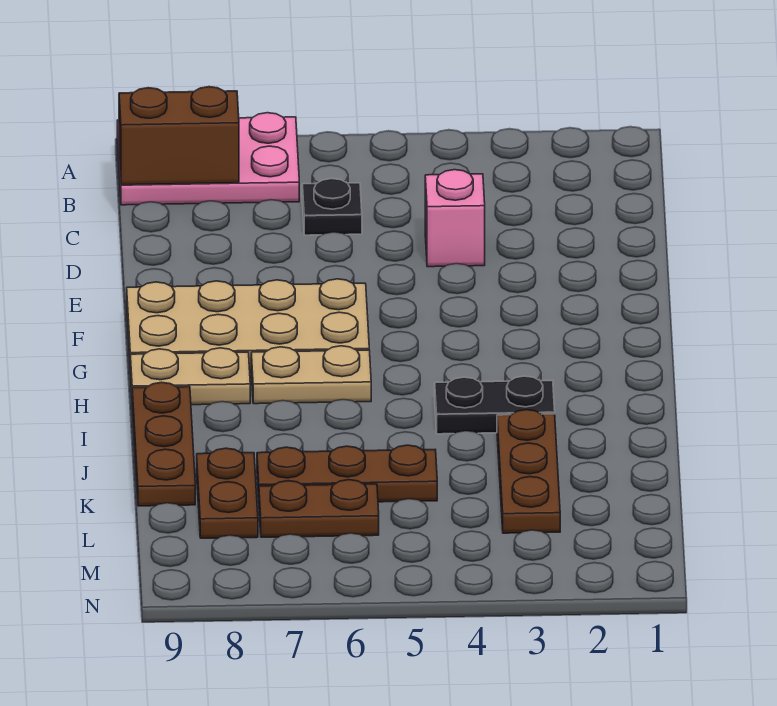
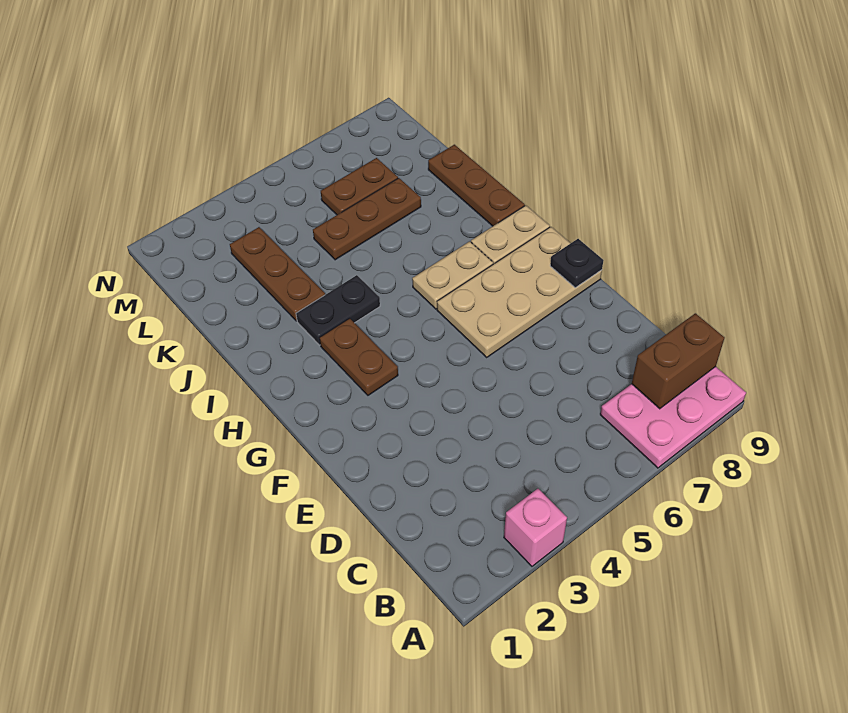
black 1x1 plate [302,179,362,235] -> black 1x1 plate moved to [550,239,604,288]
pink 1x1 brick [425,170,485,267] -> pink 1x1 brick moved to [504,489,567,566]
brown 1x2 plate [197,448,258,538] -> brown 1x2 plate moved to [320,318,398,395]

